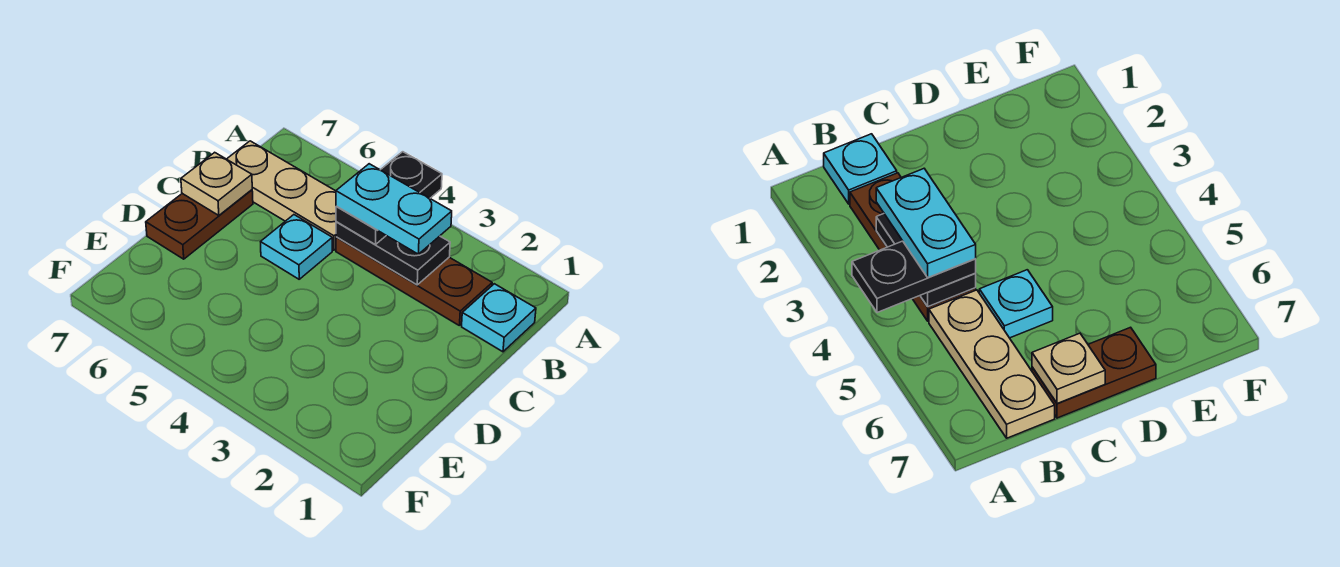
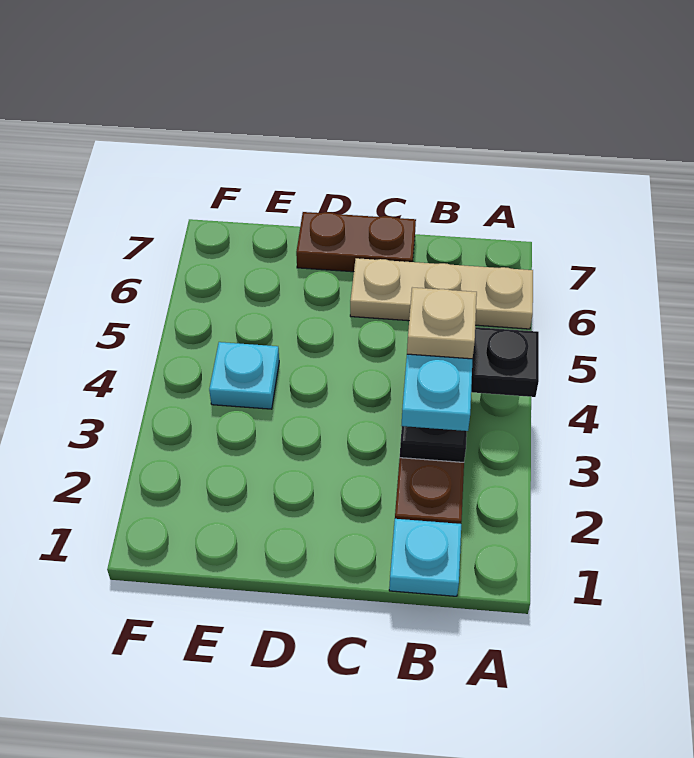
tan 1x3 plate [227,141,336,250] -> tan 1x3 plate turned to [350,258,533,329]
cyan 1x1 plate [261,215,332,279] -> cyan 1x1 plate moved to [209,342,279,409]
tan 1x1 plate [181,152,252,216] -> tan 1x1 plate moved to [407,287,477,359]

